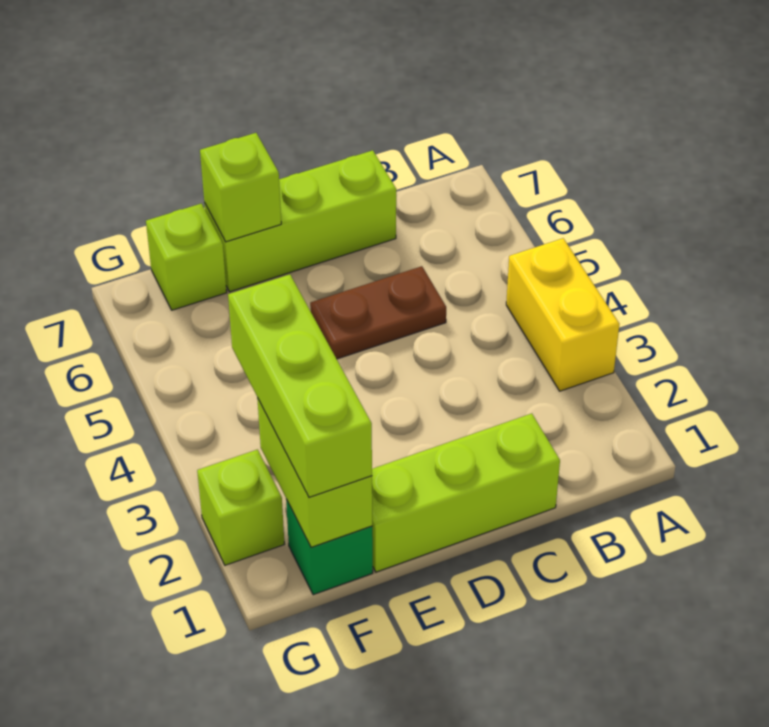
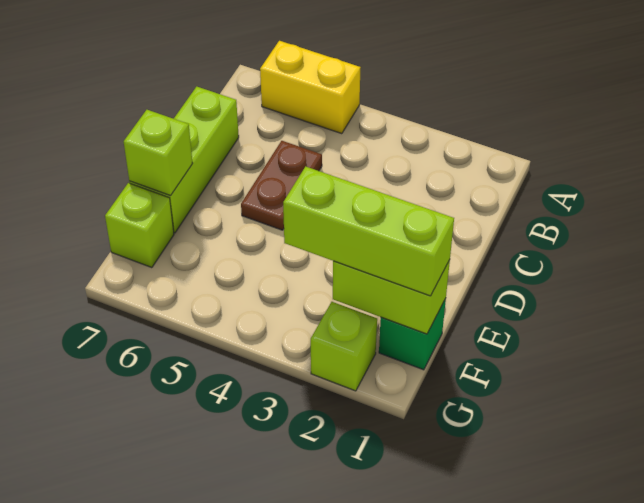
yellow 1x2 brick [506,238,619,391] -> yellow 1x2 brick moved to [260,41,361,134]
lime 1x3 brick [372,414,560,572] -> none

